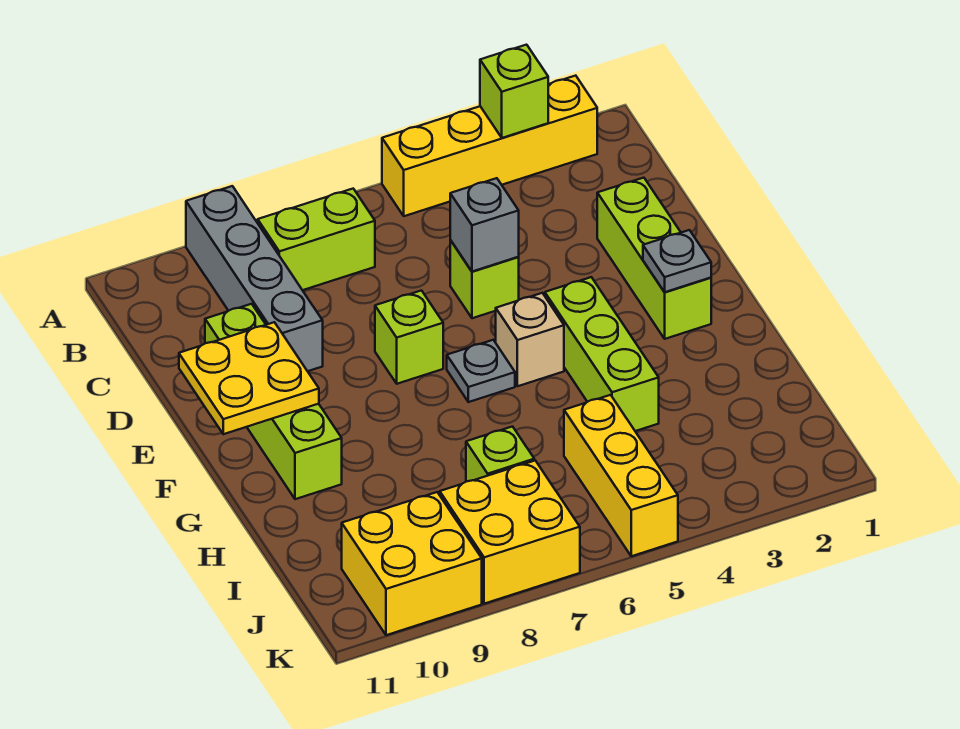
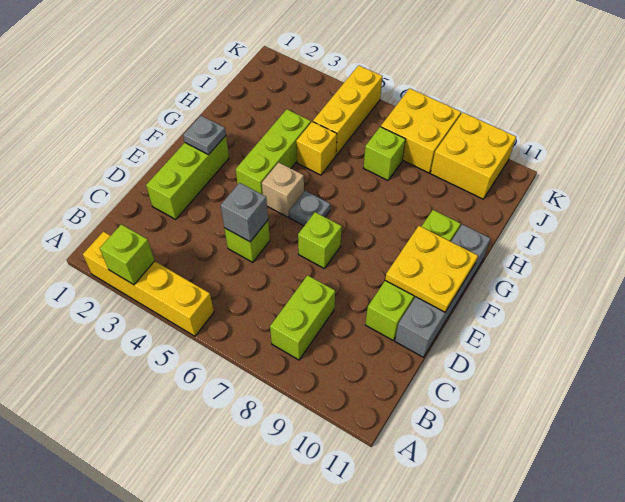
grey 1x4 brick [186,186,323,371] -> grey 1x4 brick moved to [395,224,491,357]
lime 1x2 brick [258,189,375,290] -> lime 1x2 brick turned to [270,275,335,360]
none -> yellow 1x1 brick [296,122,337,175]

